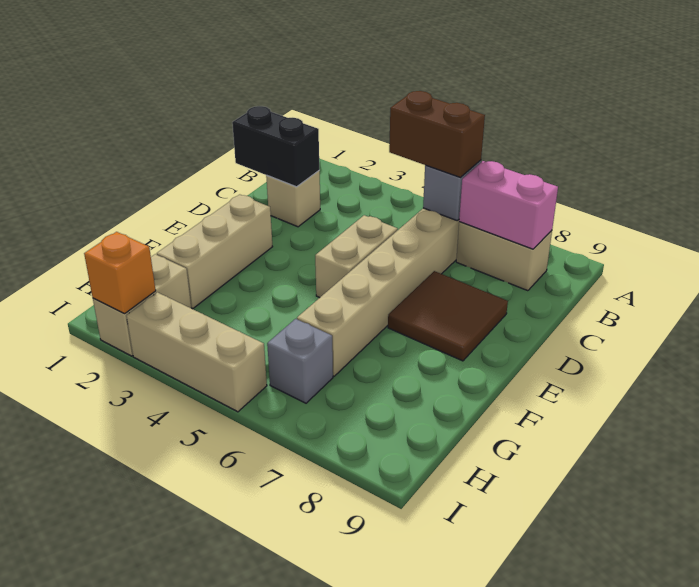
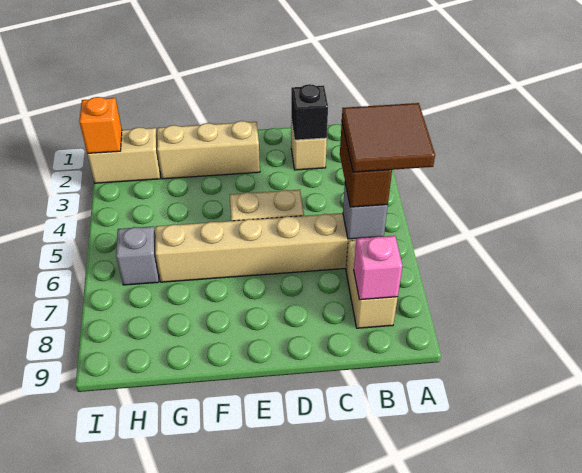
pink 1x2 brick [459,161,558,249] -> pink 1x1 brick [354,236,403,300]
black 1x2 brick [232,106,319,187] -> black 1x1 brick [291,84,328,140]
brown 2x2 tile [388,271,508,361] -> brown 2x2 tile moved to [342,103,435,172]
tan 1x3 brick [126,292,267,412] -> none

